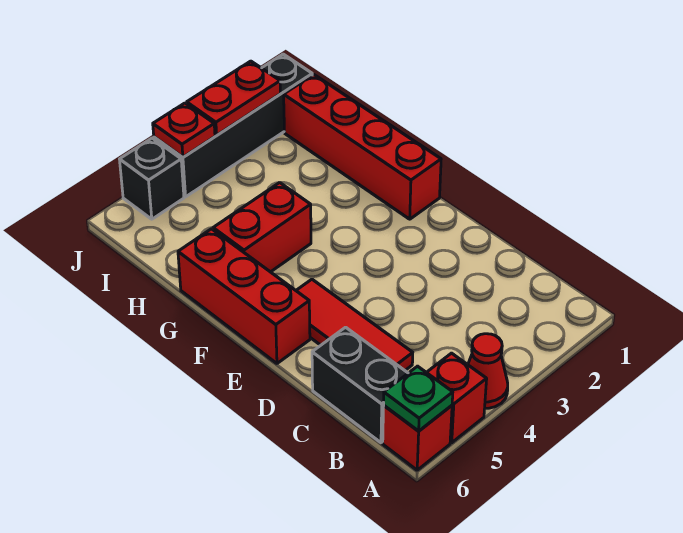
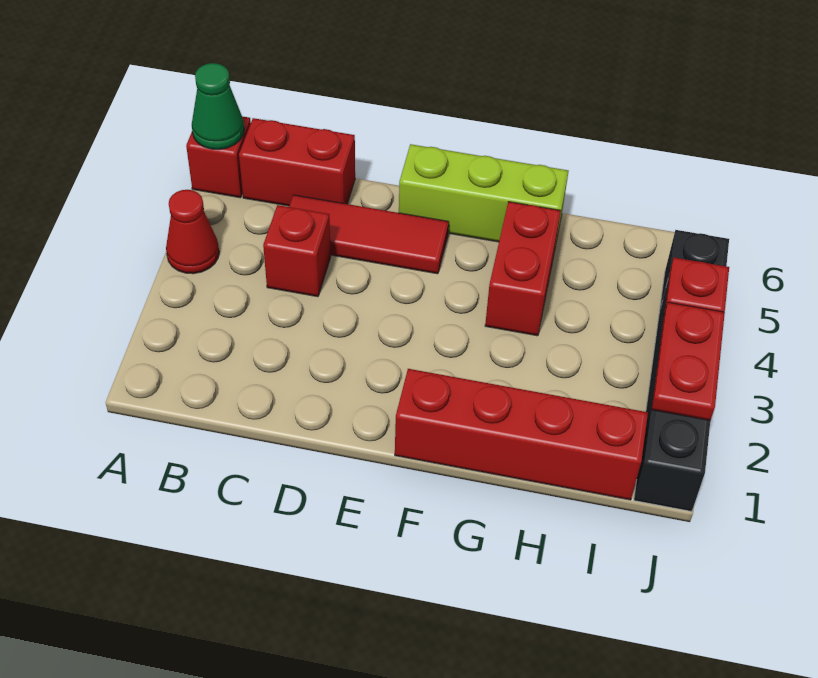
red 1x1 brick [426,353,487,443] -> red 1x1 brick moved to [263,205,331,297]
green 1x1 plate [384,366,453,431] -> green 1x1 cone [192,63,244,149]
black 1x2 brick [312,327,408,443] -> red 1x2 brick [239,118,355,206]
red 1x3 brick [178,229,310,363] -> lime 1x3 brick [399,144,568,247]

